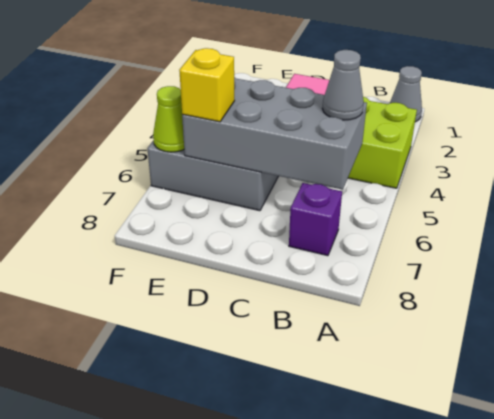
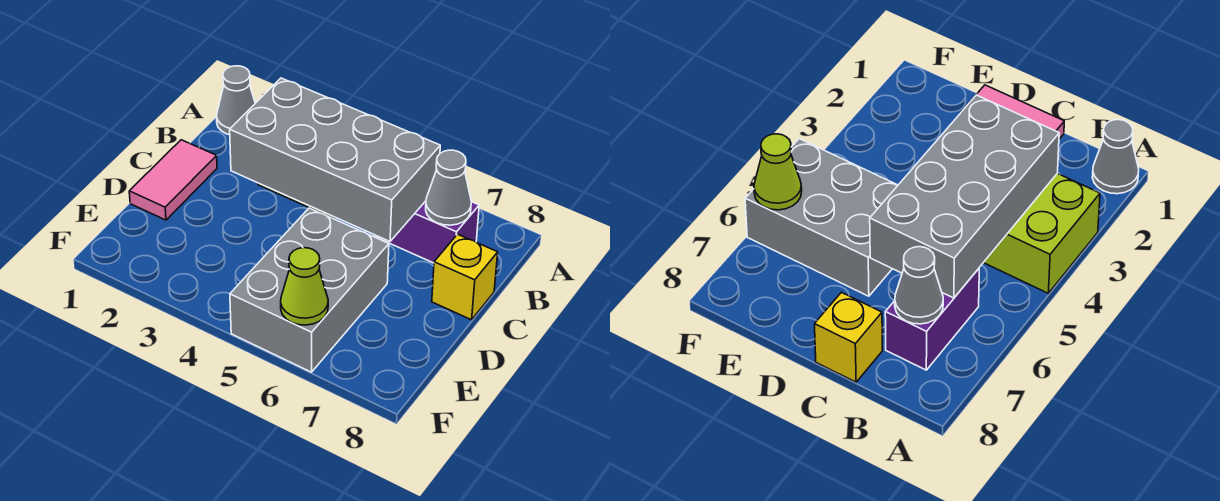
grey 2x4 brick [182,77,367,190] -> grey 2x4 brick turned to [230,78,440,241]
grey 1x1 cone [322,50,364,120] -> grey 1x1 cone moved to [426,150,471,225]
purple 1x1 brick [289,183,342,256] -> purple 1x2 brick [375,201,479,263]
yellow 1x1 brick [179,48,235,122] -> yellow 1x1 brick moved to [432,234,498,320]

